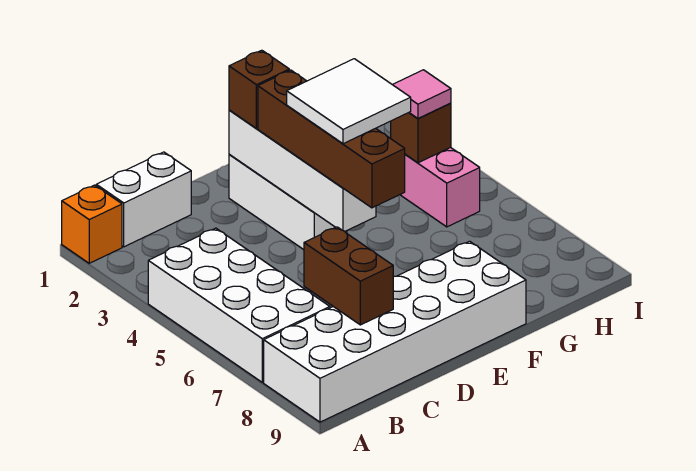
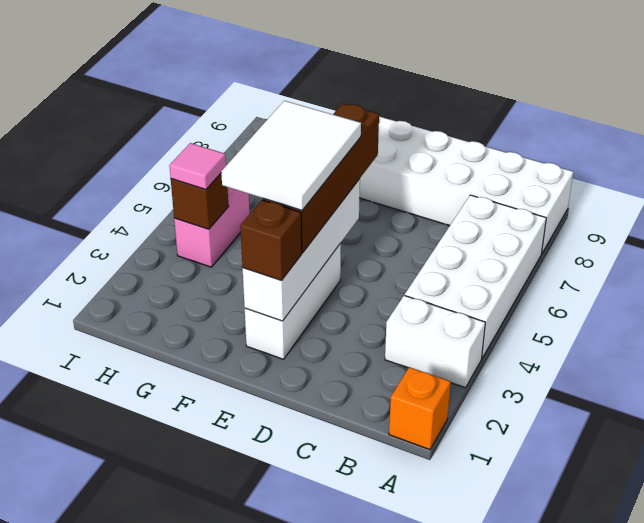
white 1x2 brick [96,152,191,247] -> white 1x2 brick moved to [385,295,485,388]
brown 1x2 brick [304,227,393,325] -> none
white 2x2 tile [287,59,411,144] -> white 2x3 tile [221,101,361,210]

